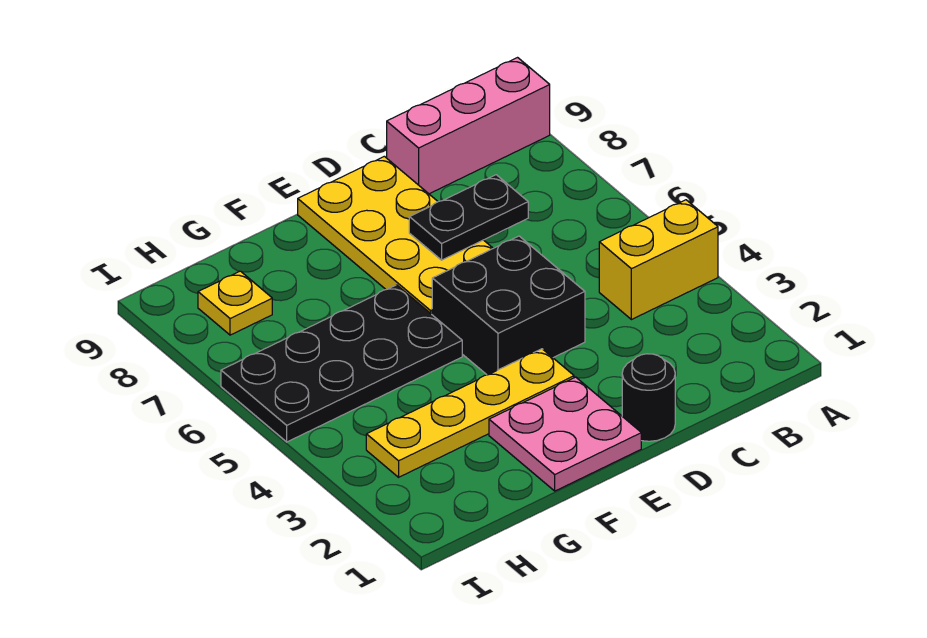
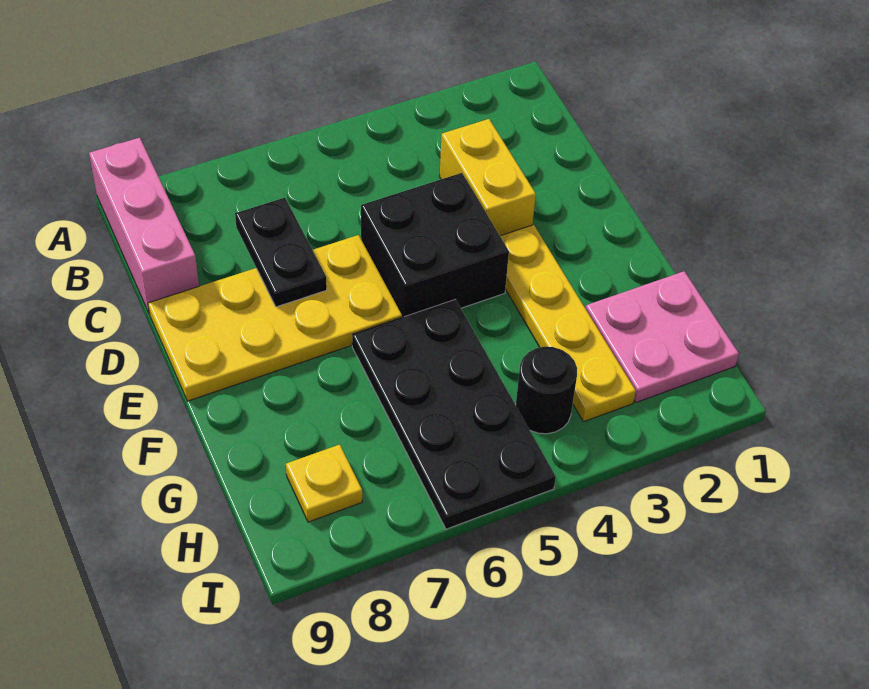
yellow 1x2 brick [599,200,718,320] -> yellow 1x2 brick moved to [440,119,536,236]
black 1x1 round brick [622,354,675,441] -> black 1x1 round brick moved to [516,347,577,434]
pink 2x2 plate [489,377,641,491] -> pink 2x2 plate moved to [586,271,739,402]

